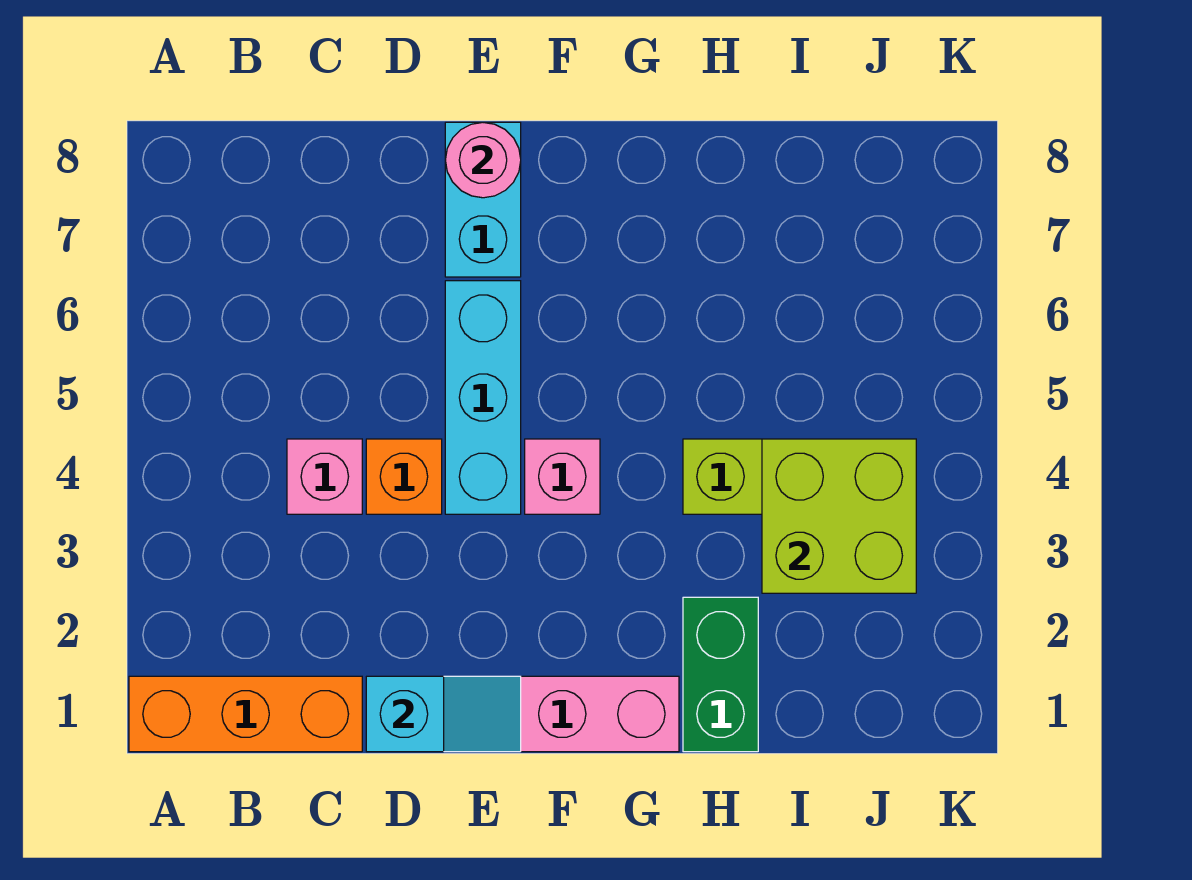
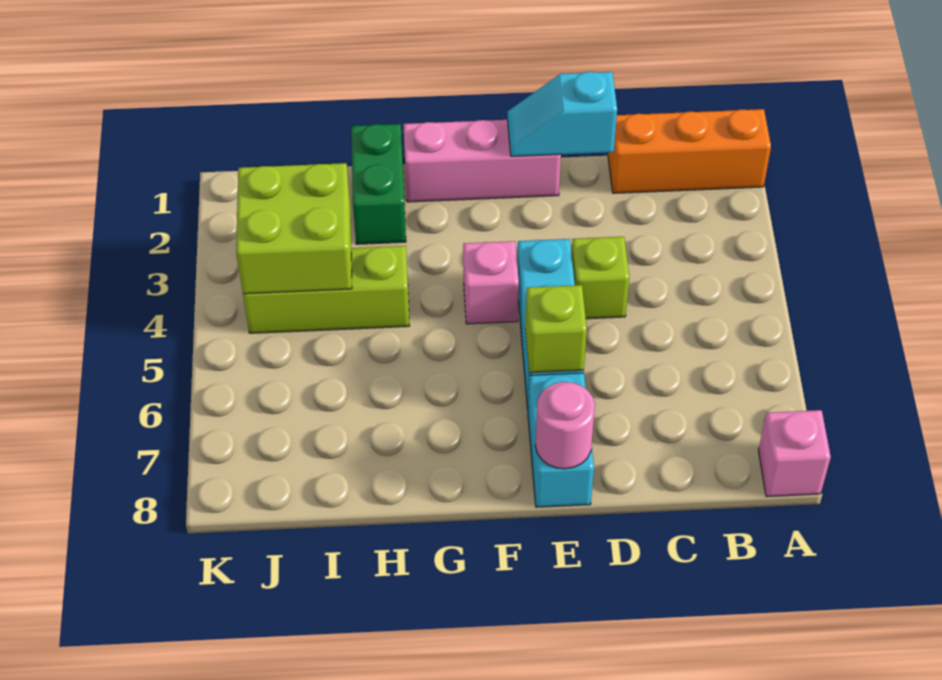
pink 1x1 brick [287,439,362,514] -> pink 1x1 brick moved to [758,410,831,497]
orange 1x1 brick [366,439,442,514] -> lime 1x1 brick [571,237,629,319]
none -> lime 1x1 brick [525,285,587,373]

